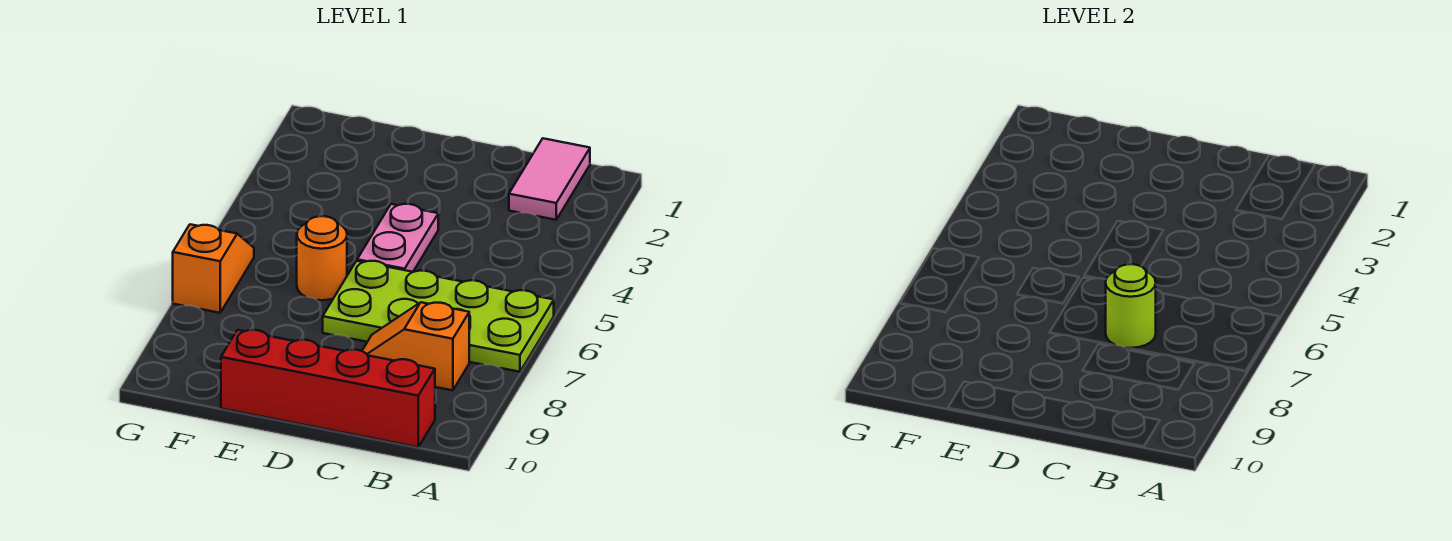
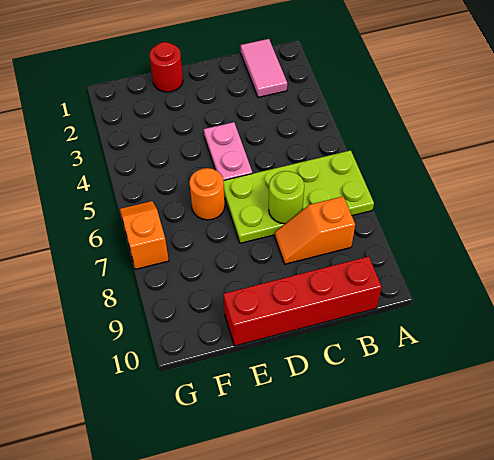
none -> red 1x1 round brick [150,42,183,92]

